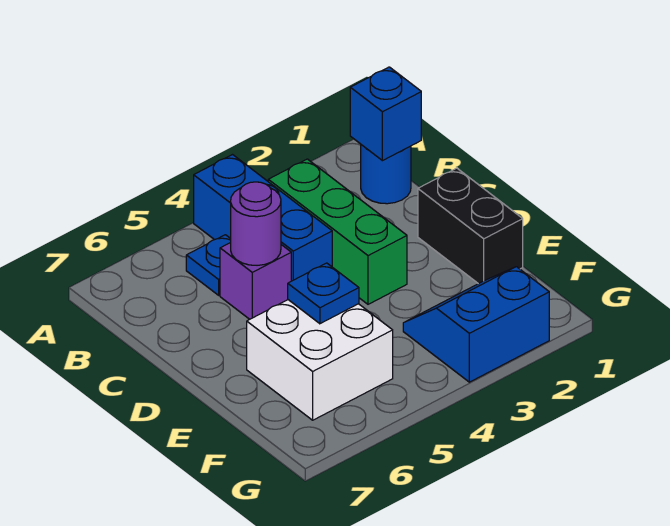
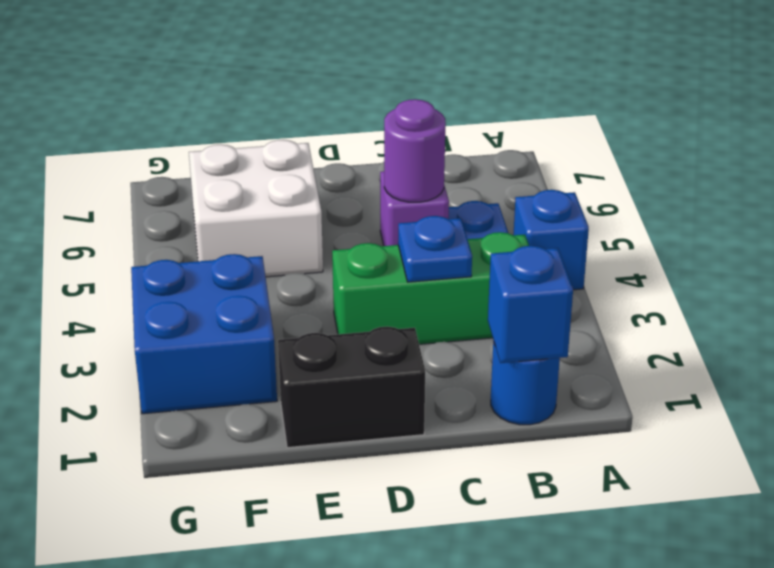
blue 1x3 brick [194,155,332,281] -> blue 1x1 brick [513,190,589,290]
blue 1x1 plate [288,263,359,324] -> blue 1x1 plate moved to [398,216,472,282]
blue 2x2 slope [403,267,549,382] -> blue 2x2 brick [131,254,277,414]

